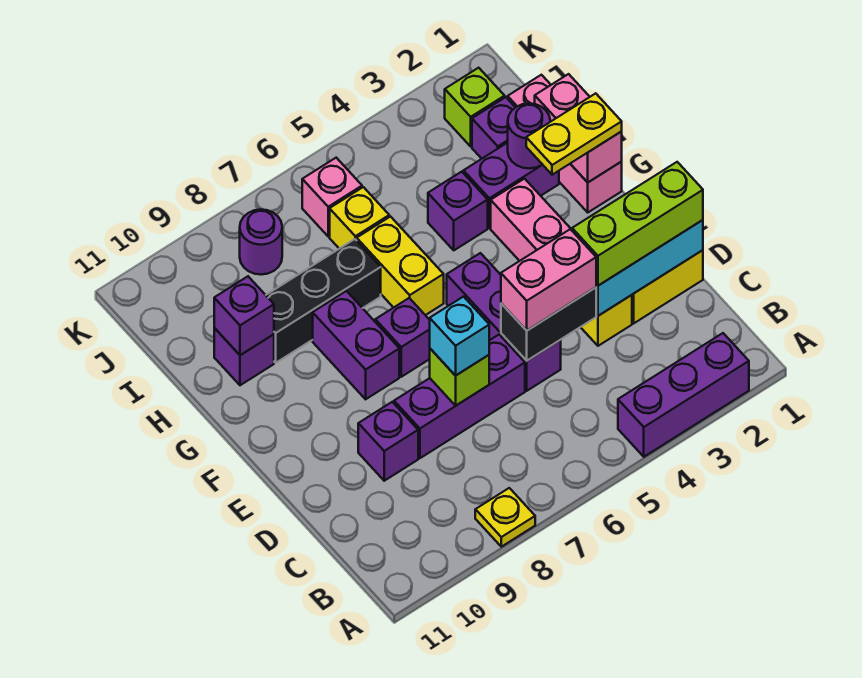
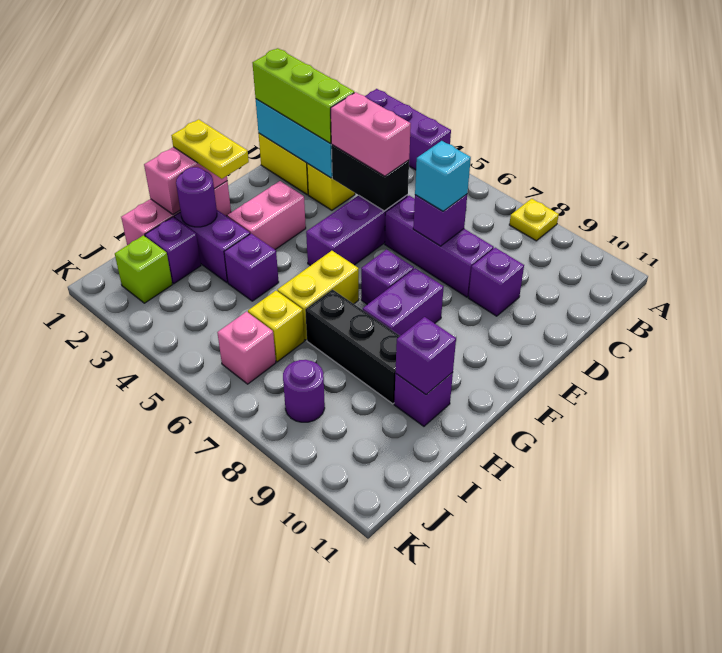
lime 1x1 brick [430,349,489,406] -> purple 1x1 brick [413,194,467,246]

